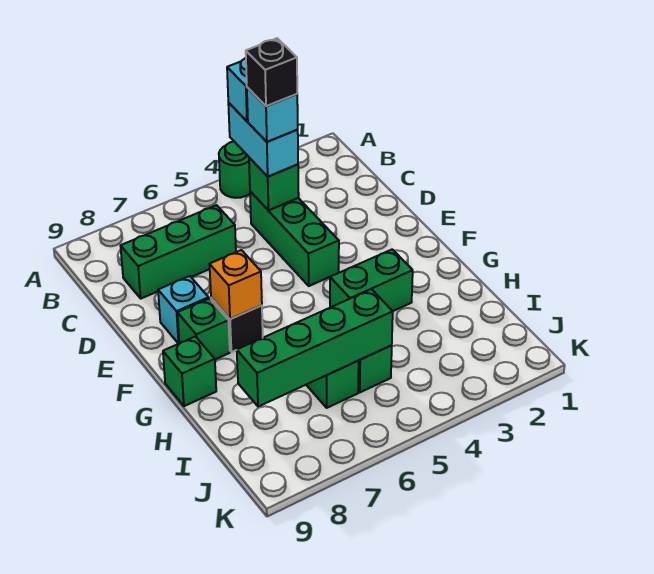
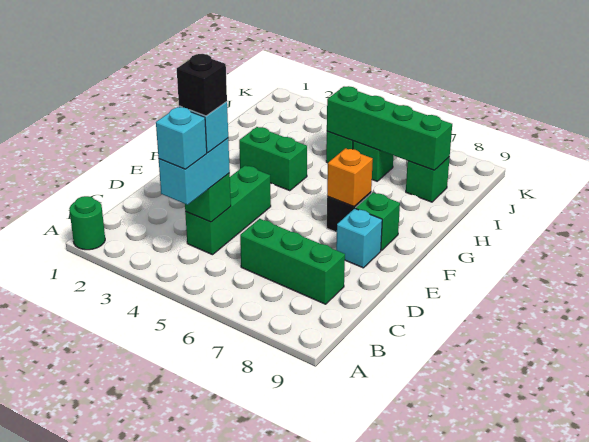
green 1x1 round brick [219,142,250,198] -> green 1x1 round brick moved to [69,196,105,250]
green 1x1 brick [163,337,216,406] -> green 1x1 brick moved to [406,157,450,202]

